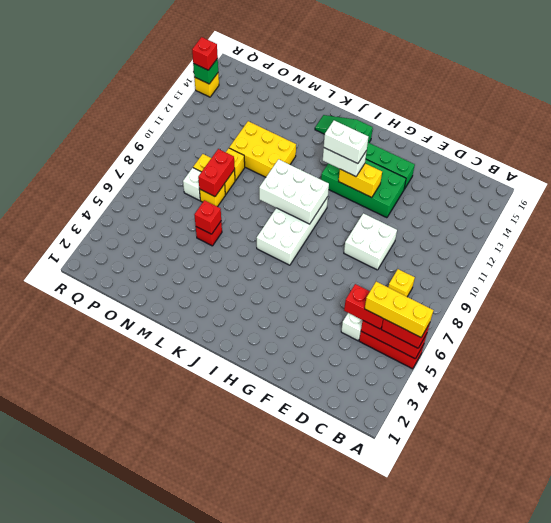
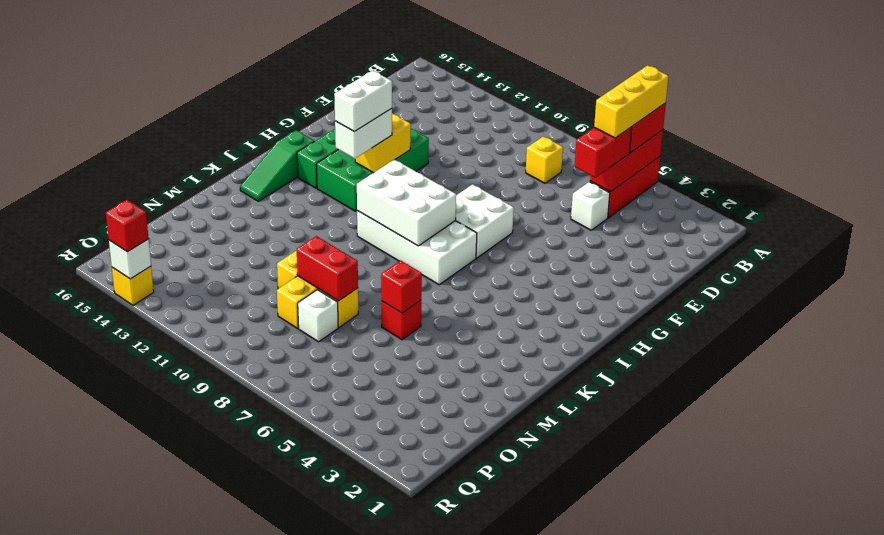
white 2x2 brick [344,213,397,270] -> white 2x2 brick moved to [456,184,514,258]
white 2x3 brick [259,159,329,224] -> white 2x3 brick turned to [357,160,456,246]
yellow 2x3 brick [229,121,296,177] -> none
green 1x1 brick [193,59,218,84] -> white 1x1 brick [109,239,151,279]

